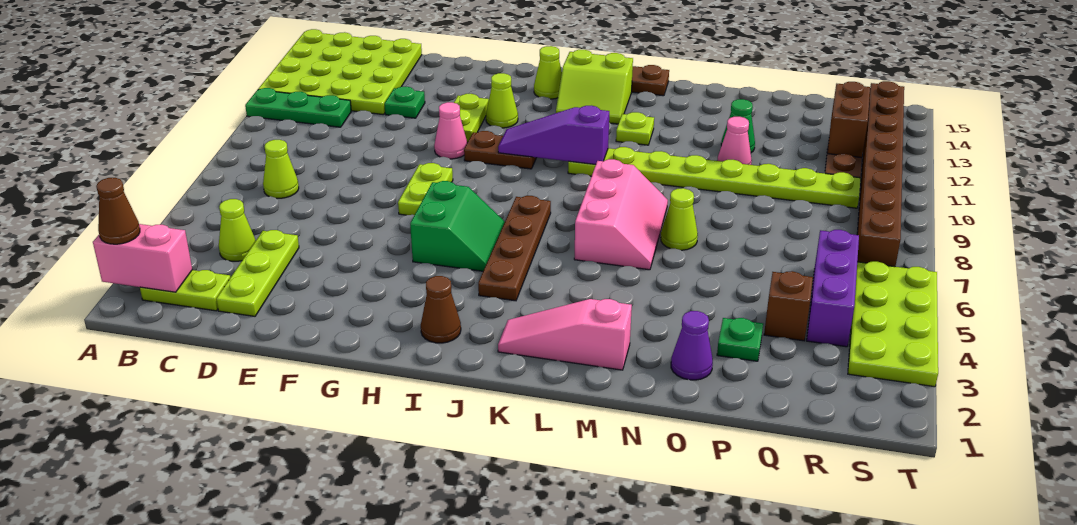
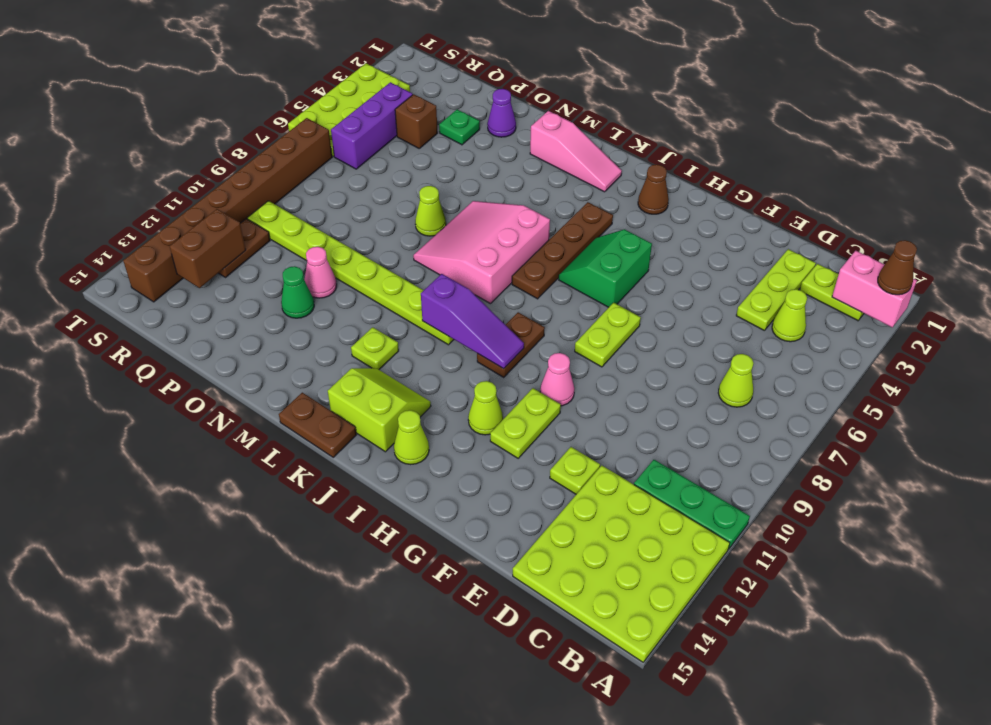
green 1x1 plate [384,87,425,118] -> lime 1x1 plate [550,447,600,494]
brown 1x2 plate [464,131,537,169] -> brown 1x2 plate turned to [477,312,545,377]
pink 2x3 slope [574,159,668,270] -> pink 3x3 slope [413,201,550,304]

